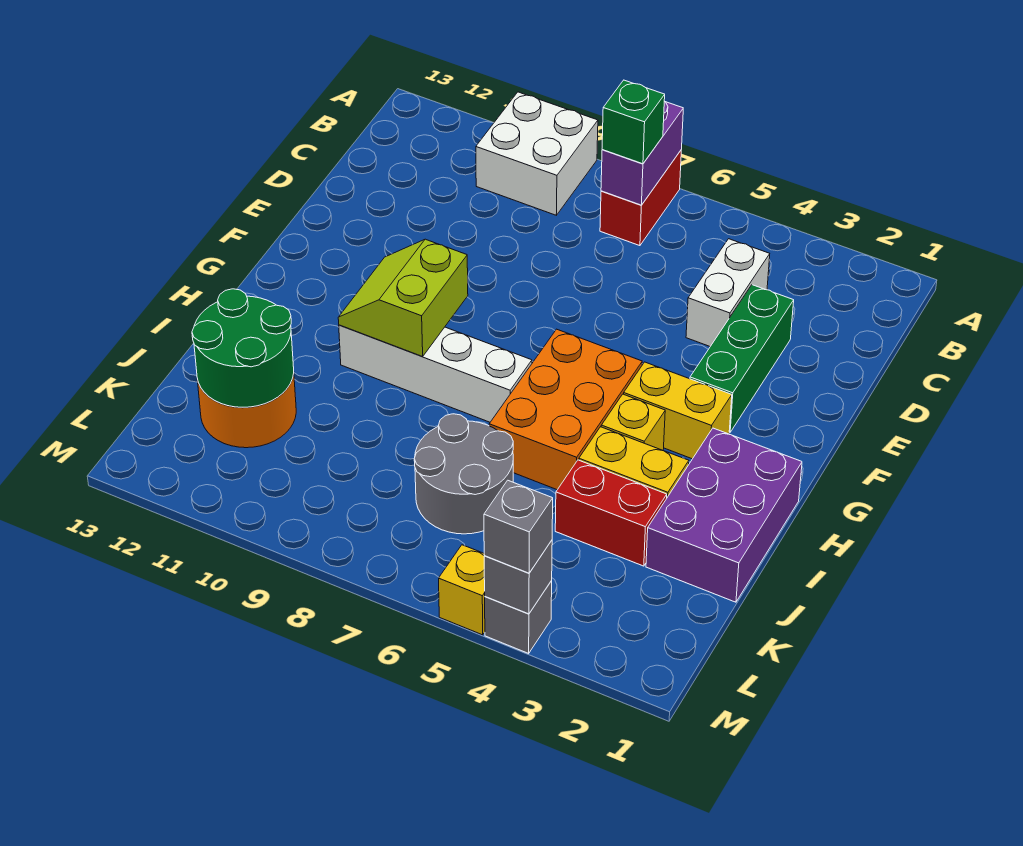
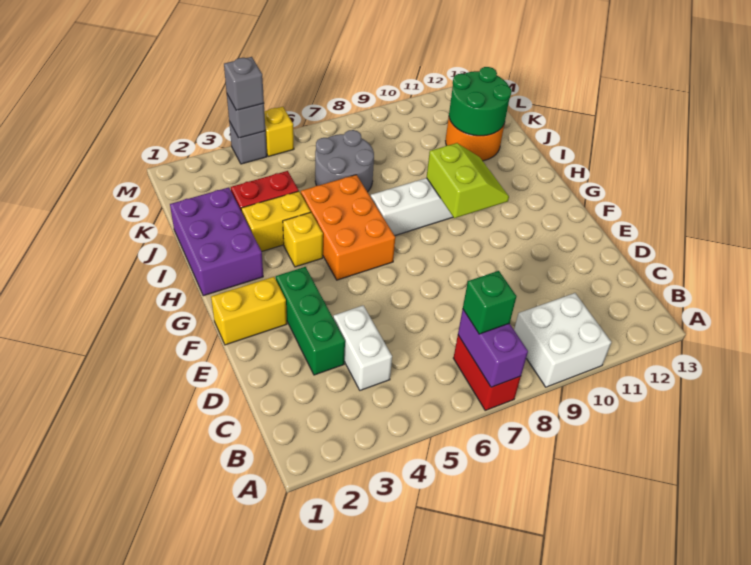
yellow 1x2 brick [624,362,732,459] -> yellow 1x2 brick moved to [211,277,287,345]

